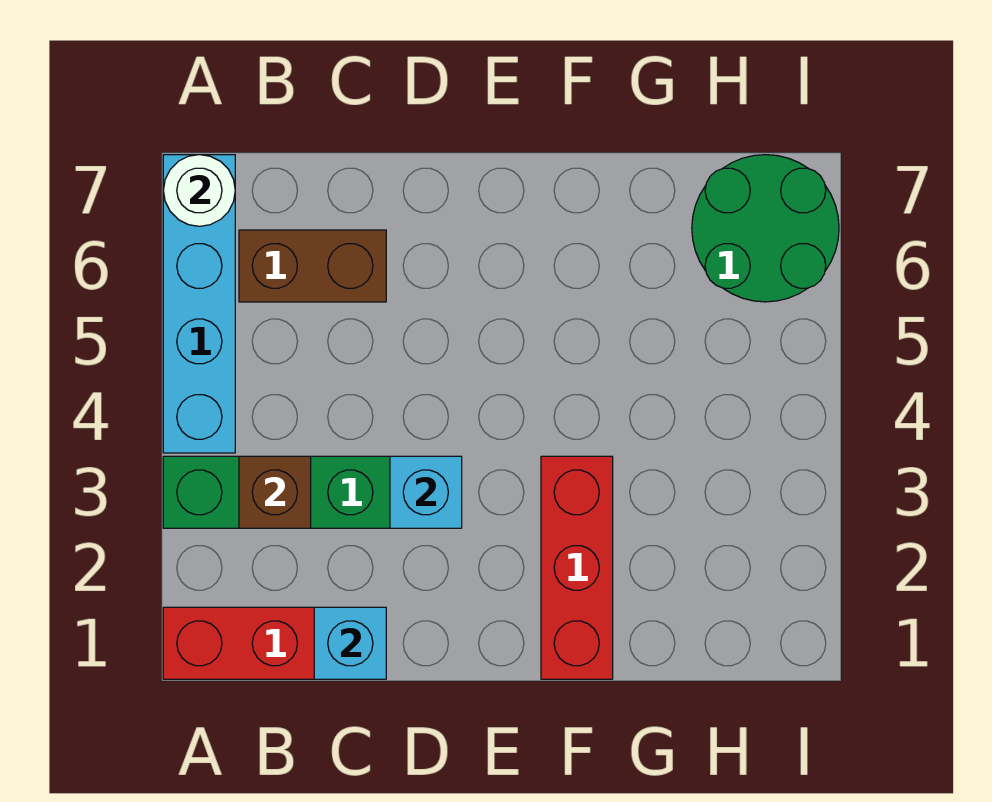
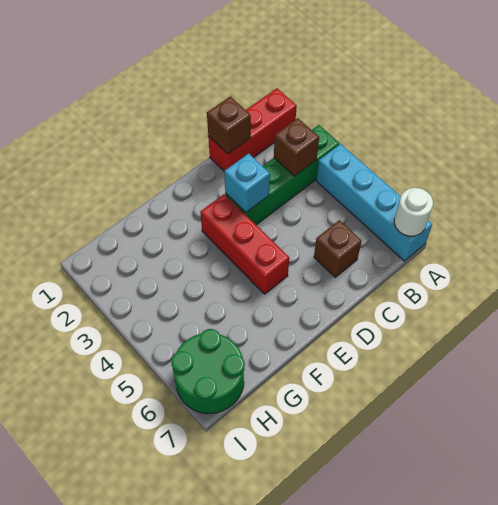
brown 1x2 brick [239,230,386,302] -> brown 1x1 brick [314,220,362,277]
cyan 1x1 brick [314,607,386,679] -> brown 1x1 brick [207,96,251,154]
red 1x3 brick [541,456,613,679] -> red 1x3 brick moved to [200,194,289,294]

